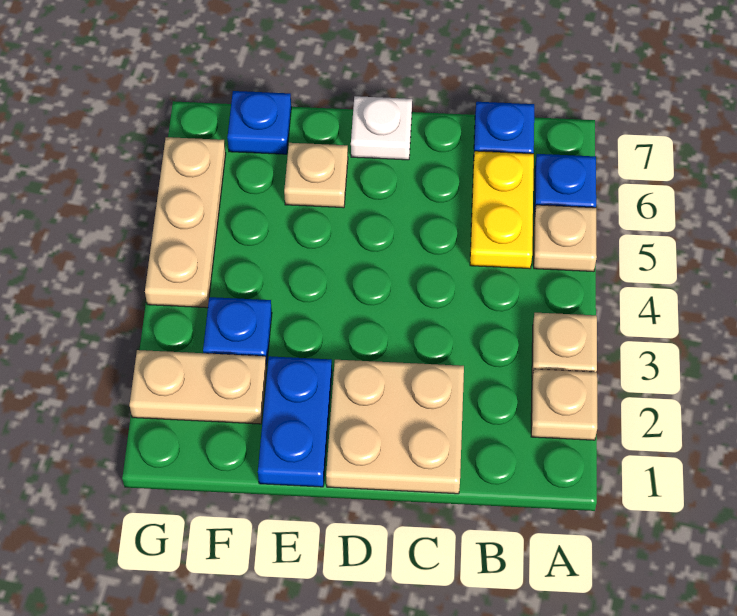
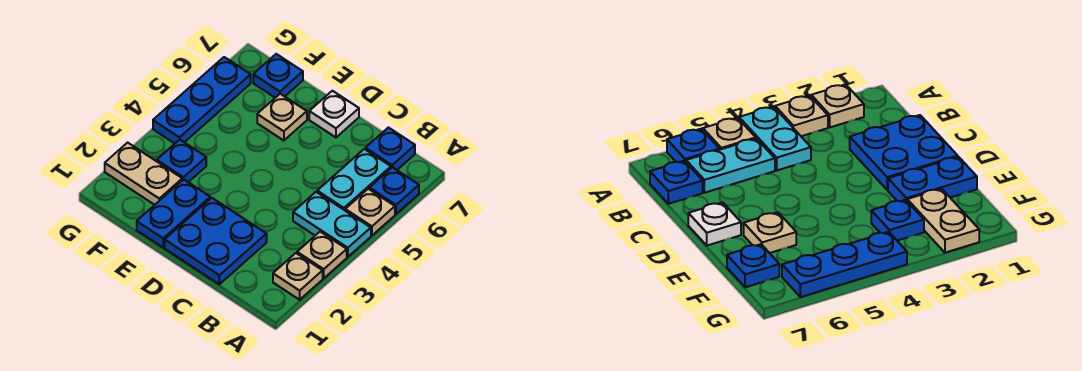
none -> cyan 1x2 plate [293,192,371,257]
yellow 1x2 plate [470,151,534,269] -> cyan 1x2 plate [317,149,391,210]
tan 2x2 plate [326,360,464,494] -> blue 2x2 plate [165,198,267,284]
tan 1x3 plate [145,137,226,308] -> blue 1x3 plate [153,57,251,143]

